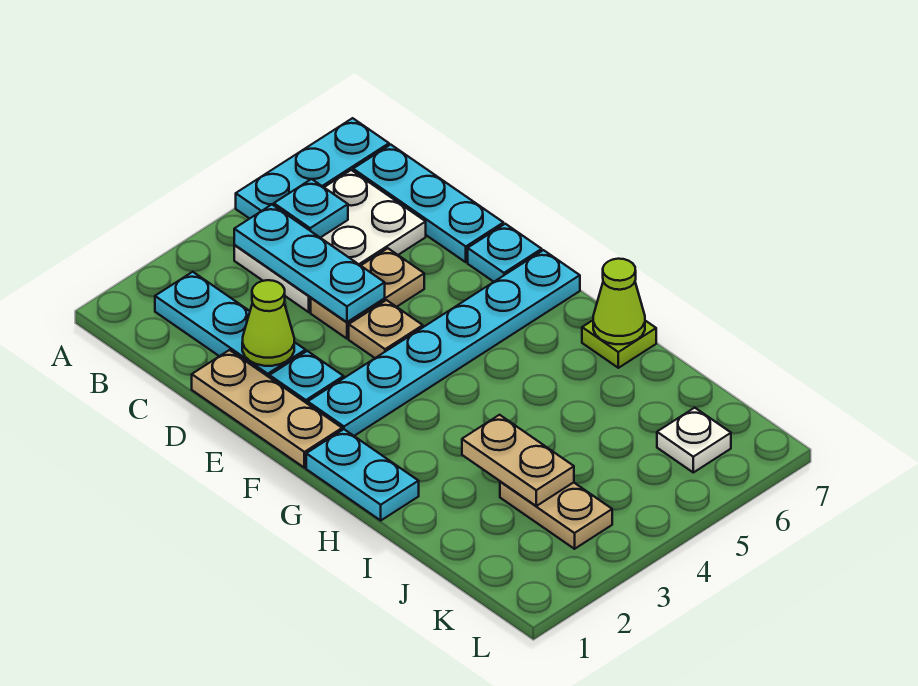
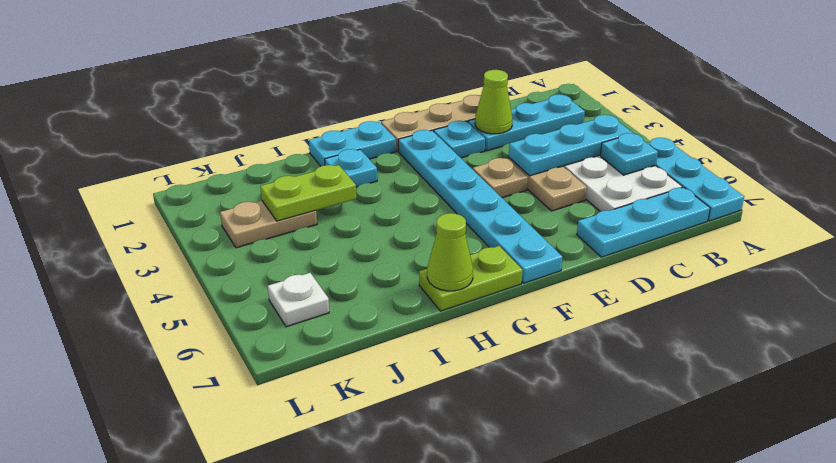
cyan 1x1 plate [468,224,542,282] -> cyan 1x1 plate moved to [325,149,377,187]
lime 1x1 plate [582,320,656,368] -> lime 1x2 plate [419,246,523,311]
tan 1x2 plate [462,415,574,506] -> lime 1x2 plate [260,165,356,221]

